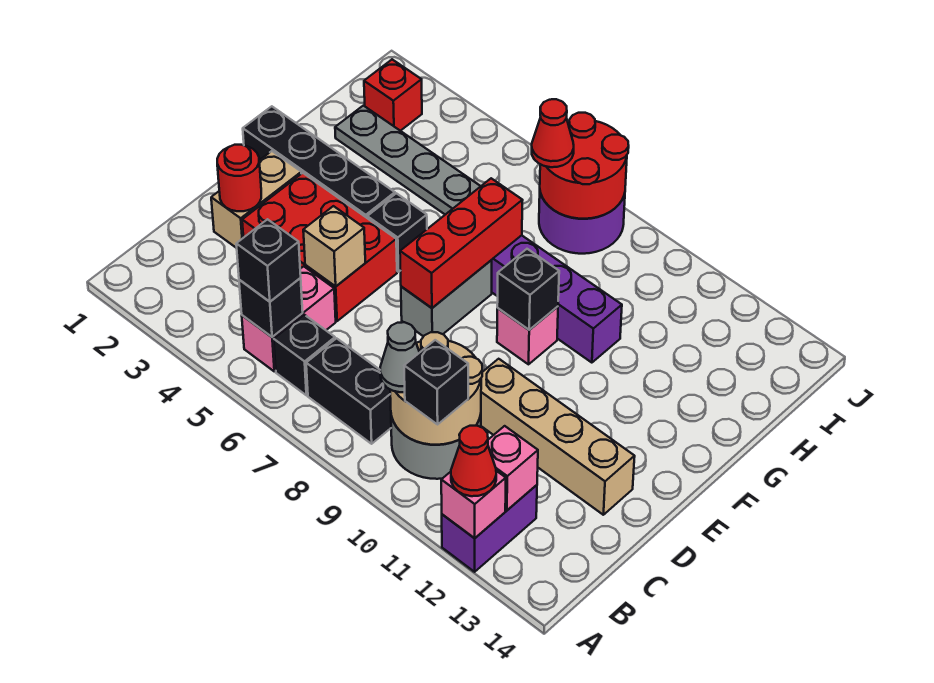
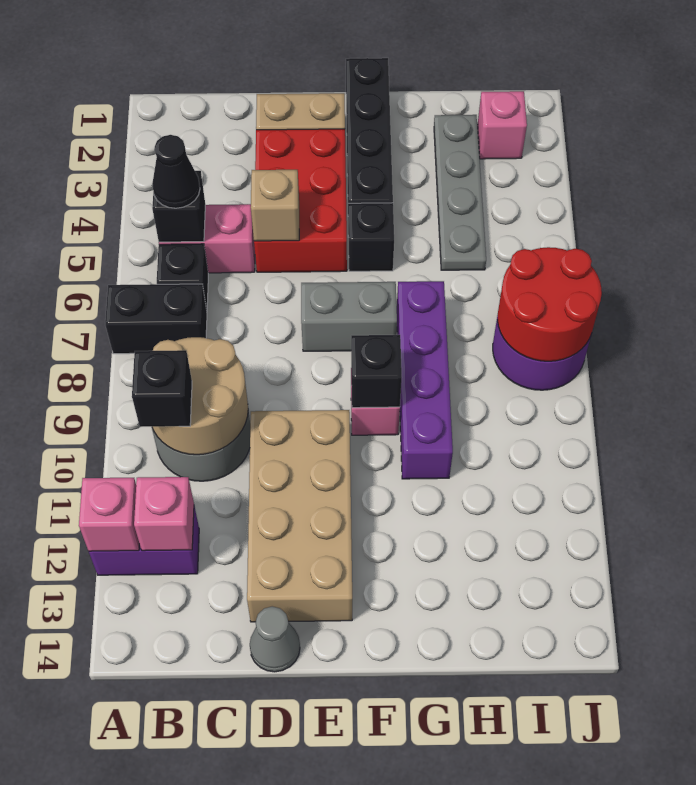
red 1x1 cone [451,426,496,496] -> none
black 1x1 brick [236,219,301,302] -> black 1x1 cone [152,135,200,208]
black 1x2 brick [306,338,391,444] -> black 1x2 brick turned to [105,284,207,354]
grey 1x1 cone [380,322,420,392] -> grey 1x1 cone moved to [250,606,300,672]
red 1x1 round brick [217,145,261,211] -> none
tan 1x4 brick [481,359,635,515] -> tan 2x4 brick [247,410,352,622]
red 1x3 brick [400,178,523,308] -> none
red 1x1 brick [364,60,422,131] -> pink 1x1 brick [477,91,527,159]
red 1x1 cone [532,99,574,167] -> none

